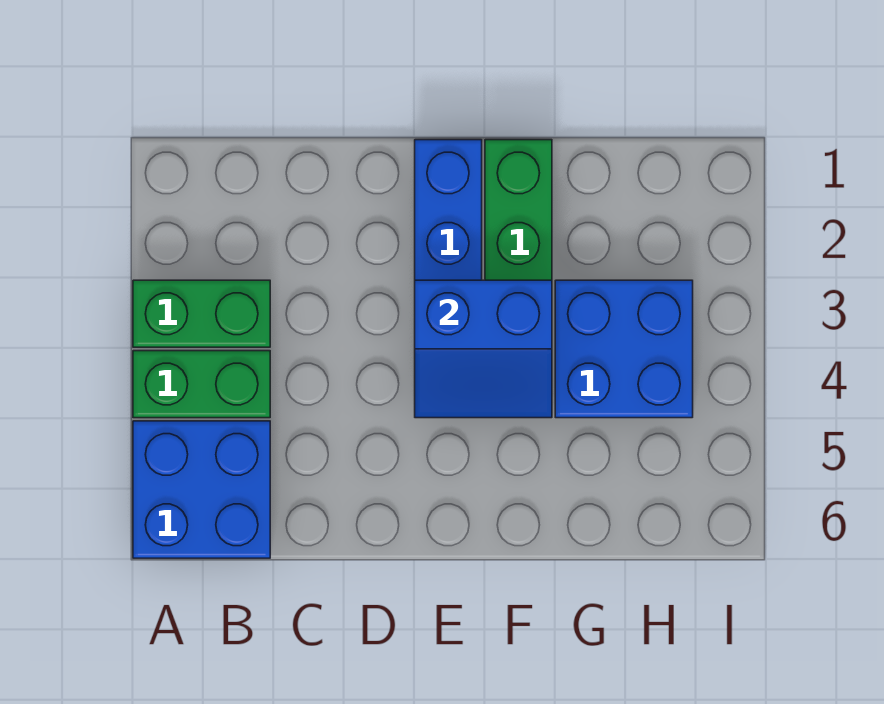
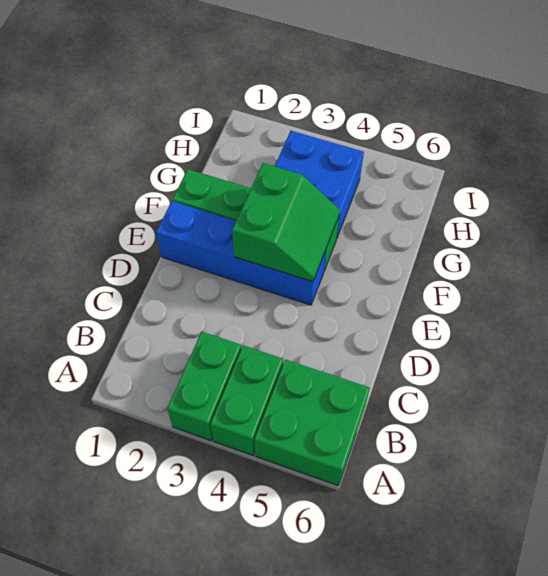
blue 2x2 brick [133,421,270,558] -> green 2x2 brick [254,360,370,486]
blue 2x2 slope [415,280,552,418] -> green 2x2 slope [232,163,340,282]

